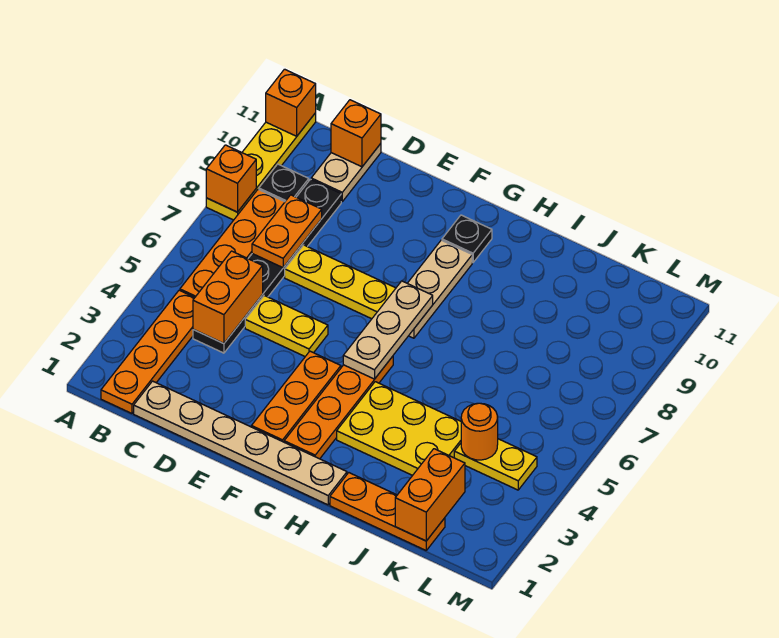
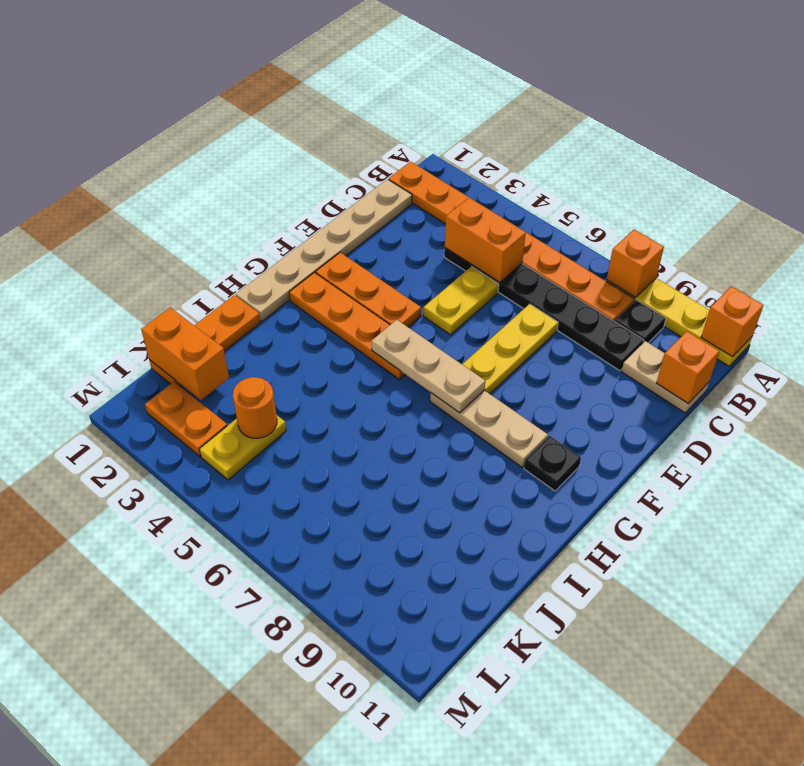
orange 1x2 plate [252,195,322,268] -> orange 1x2 plate moved to [145,382,227,457]
yellow 2x3 plate [337,382,461,475] -> none

